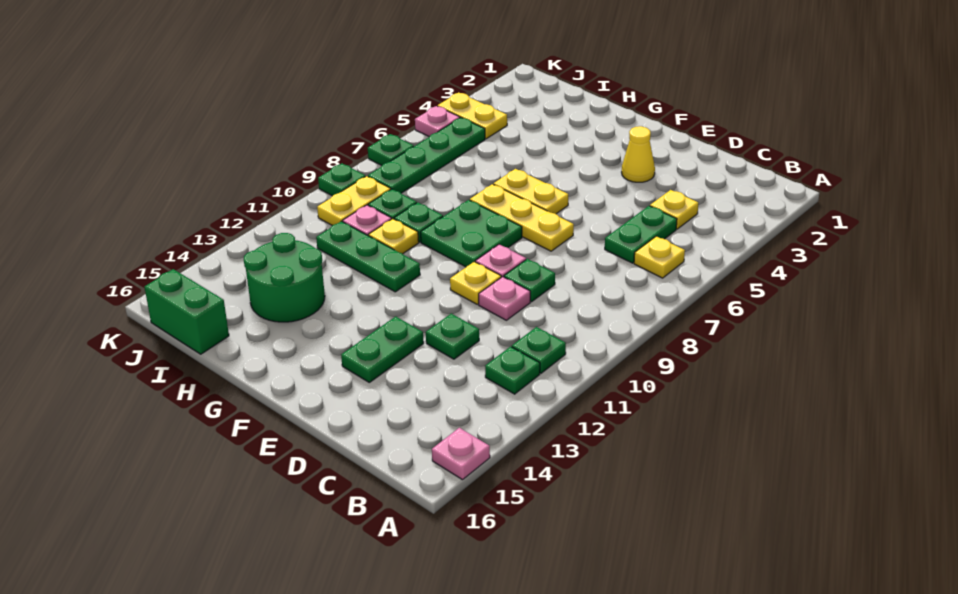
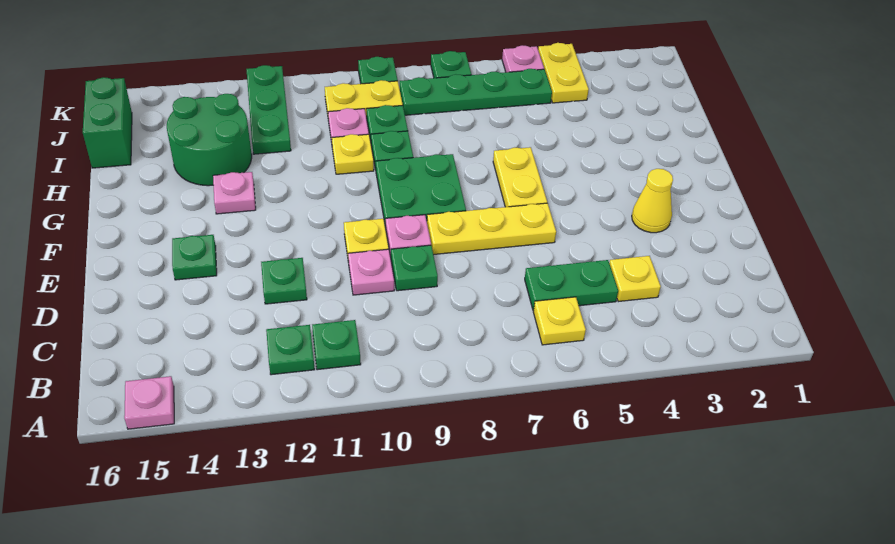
yellow 1x3 plate [470,184,574,251] -> yellow 1x3 plate turned to [427,203,556,255]
green 1x2 plate [341,317,424,382] -> green 1x1 plate [172,235,217,280]
green 1x3 plate [316,221,420,292] -> green 1x3 plate moved to [246,65,291,154]
none -> pink 1x1 plate [213,172,256,214]

